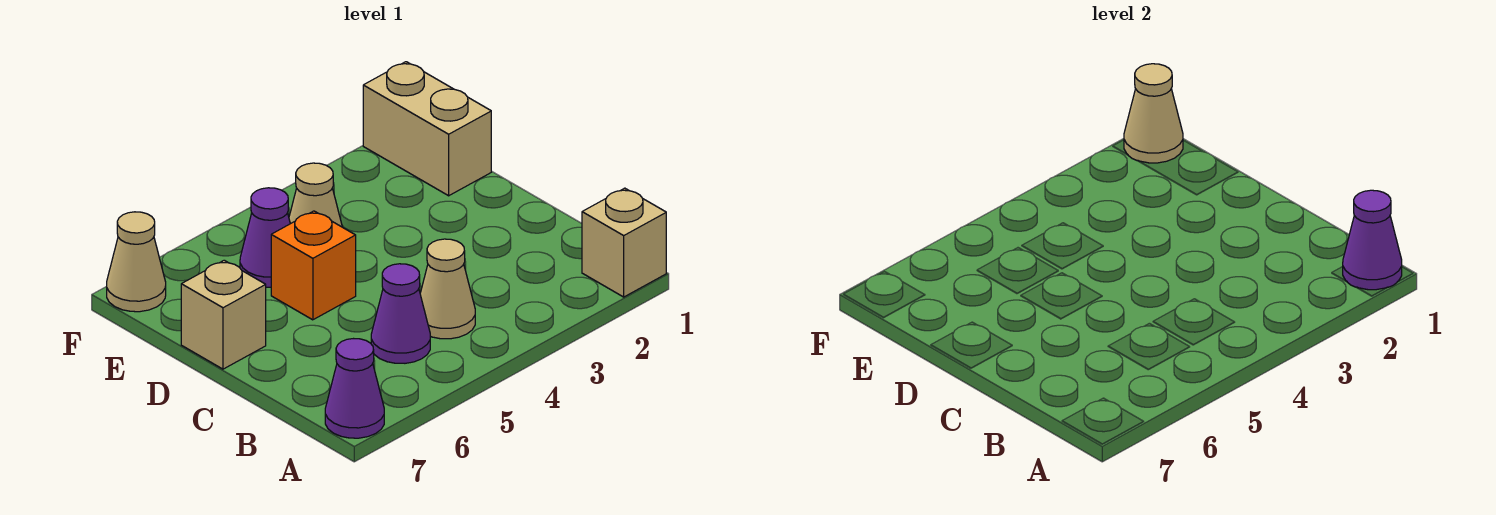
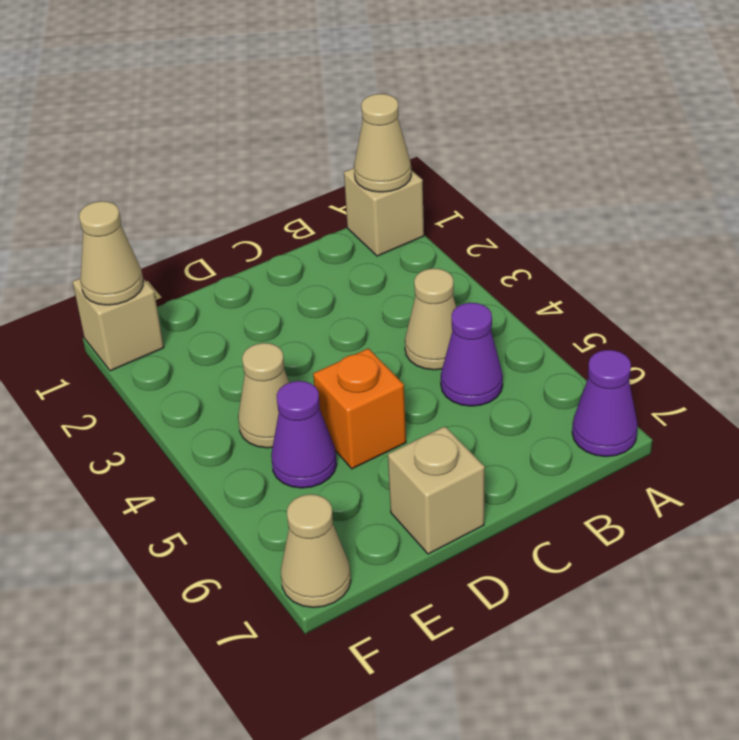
purple 1x1 cone [1343,190,1402,290] -> tan 1x1 cone [354,94,411,192]
tan 1x2 brick [363,62,491,196] -> tan 1x1 brick [73,278,164,371]

